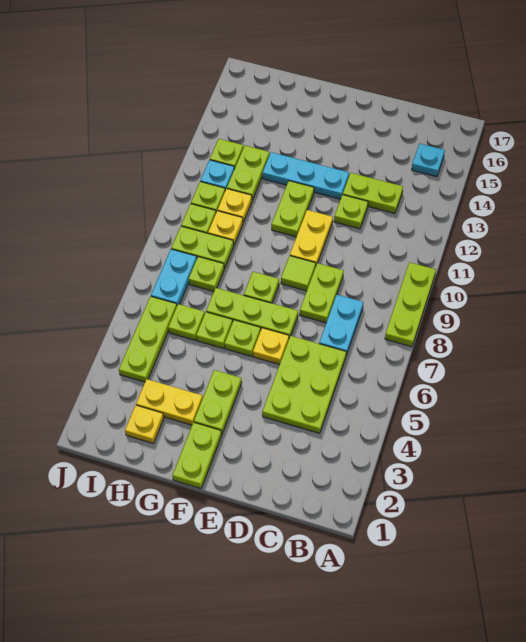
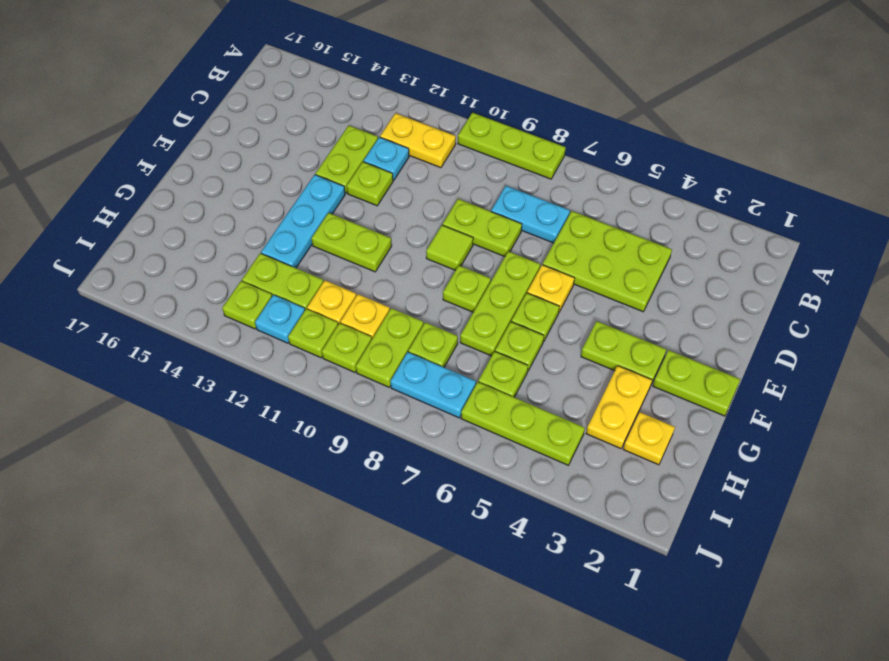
cyan 1x1 plate [412,144,445,177] -> cyan 1x1 plate moved to [364,137,409,180]
yellow 1x2 plate [290,210,333,265] -> yellow 1x2 plate moved to [380,113,456,168]

